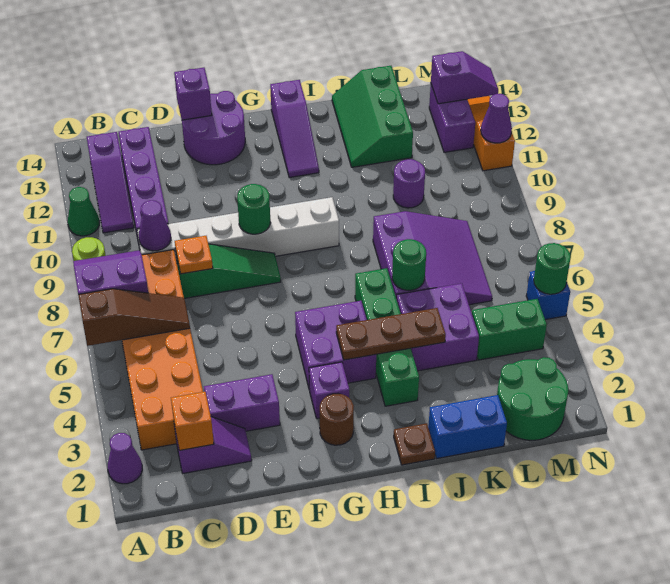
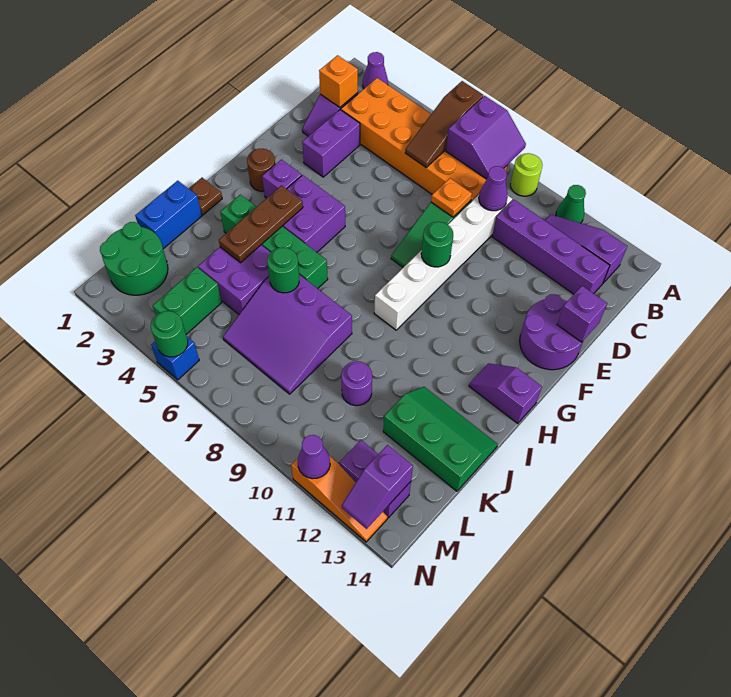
purple 1x3 slope [270,80,319,178] -> purple 1x2 slope [469,363,542,424]

